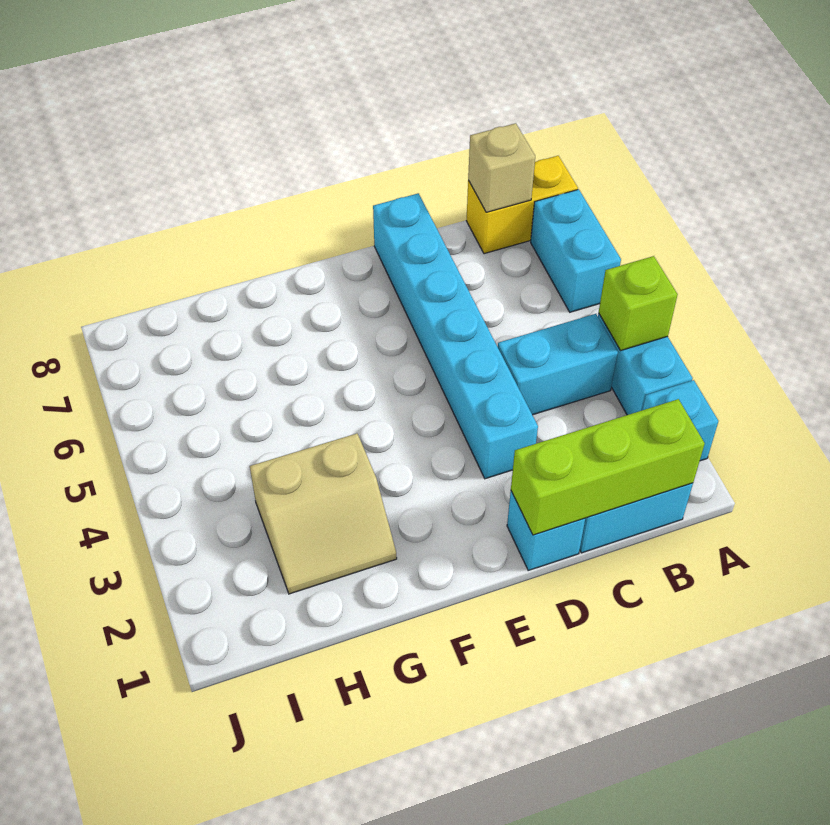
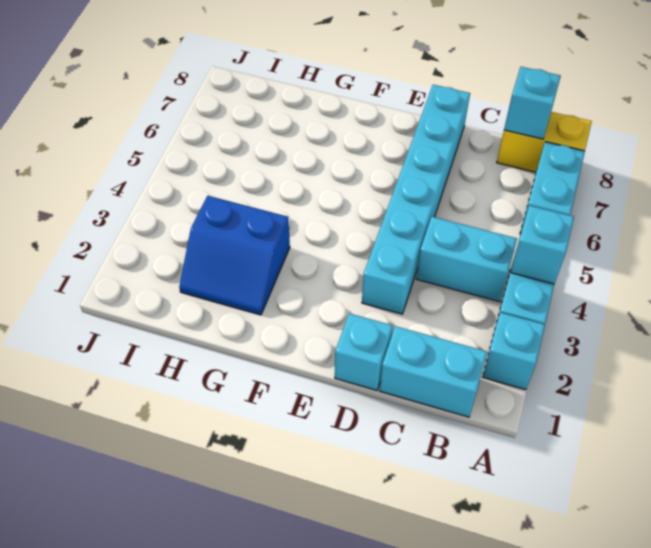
lime 1x1 brick [599,256,678,351] -> cyan 1x1 brick [511,205,574,284]
lime 1x3 brick [511,399,705,535] -> none
tan 1x1 brick [468,123,535,212] -> cyan 1x1 brick [504,67,561,139]
tan 2x2 slope [250,434,397,594] -> blue 2x2 slope [179,196,290,315]

